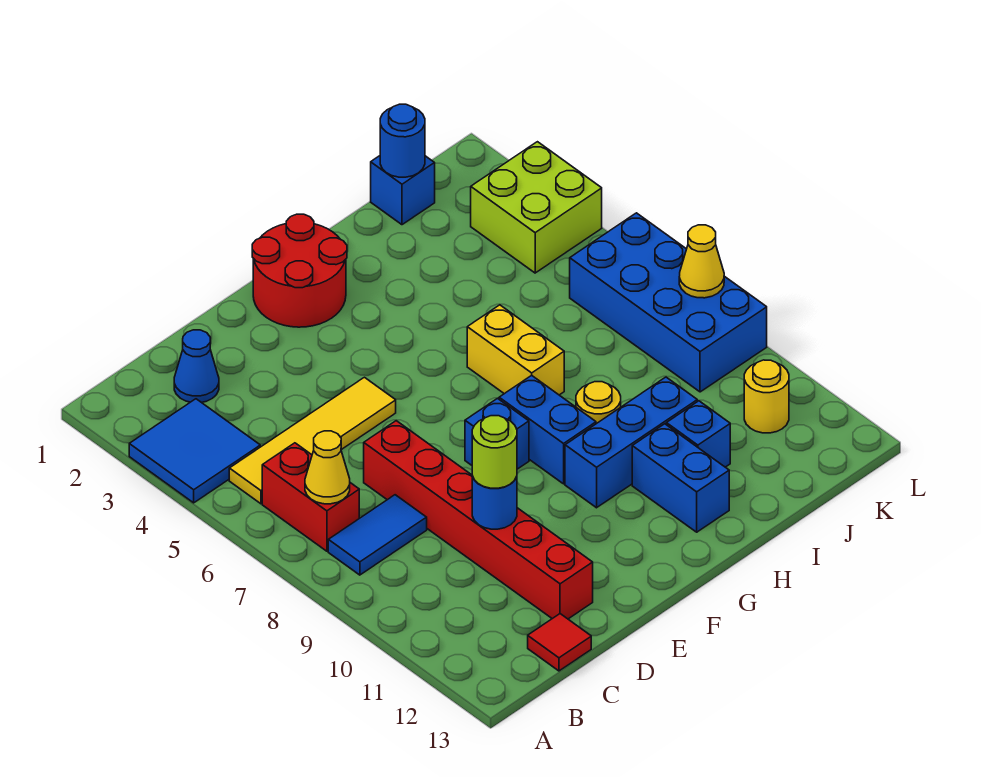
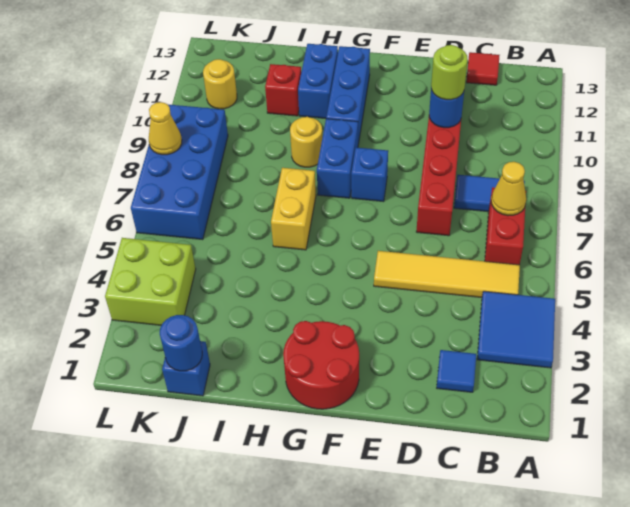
blue 1x1 cone [174,330,219,403] -> blue 1x1 tile [437,350,476,392]
blue 1x3 brick [565,377,697,508] -> blue 1x3 brick turned to [326,46,370,144]
blue 1x1 brick [666,401,730,467] -> red 1x1 brick [265,64,301,116]

